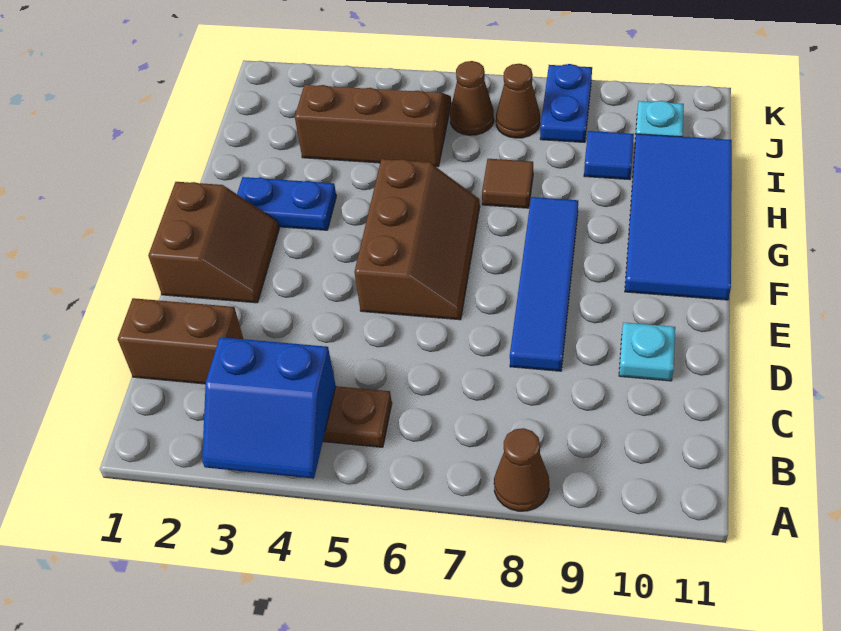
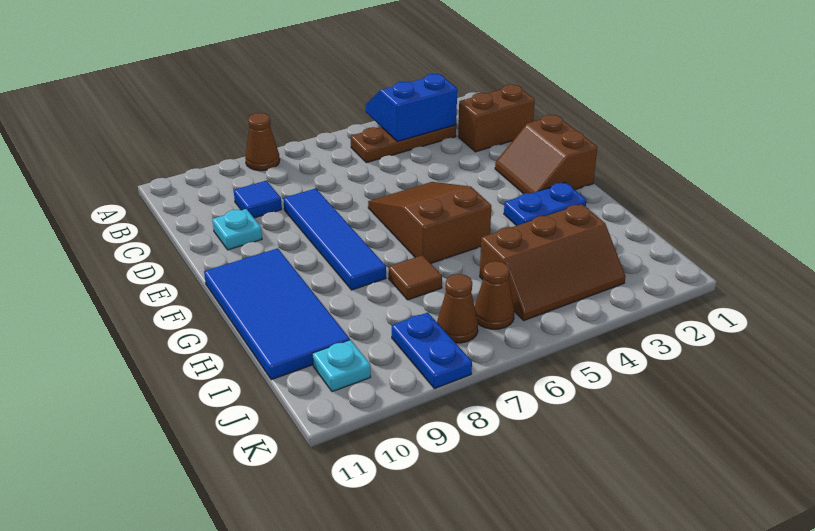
brown 2x3 slope [355,159,480,320] -> brown 2x3 slope turned to [368,182,491,263]
blue 1x1 tile [584,131,634,180] -> blue 1x1 tile moved to [234,181,282,218]

